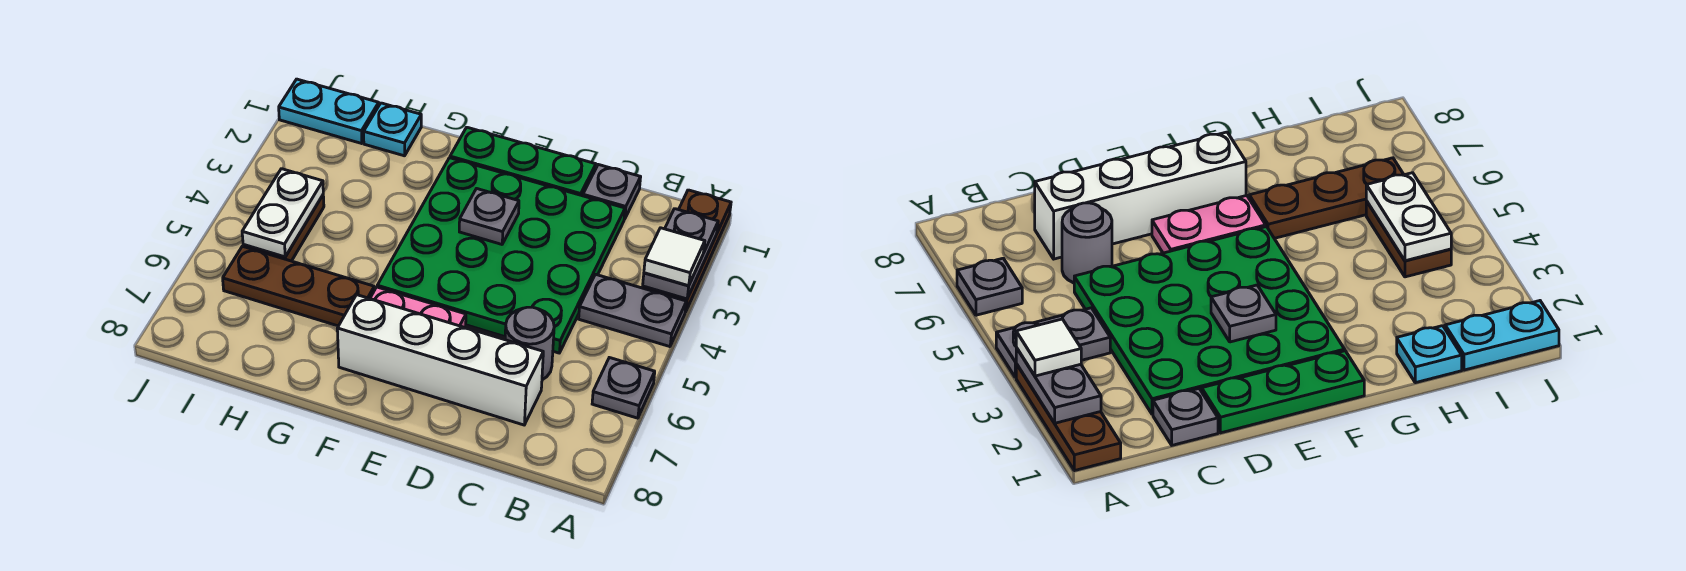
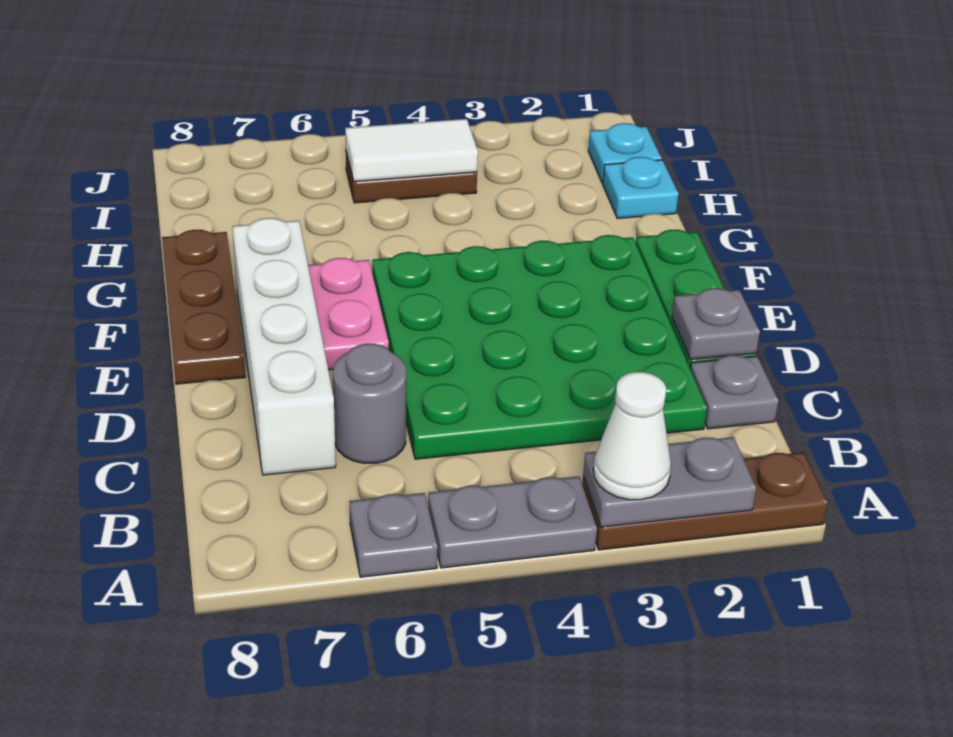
white 1x1 tile [644,228,705,286] -> white 1x1 cone [593,372,671,500]
grey 1x2 plate [579,274,686,347] -> grey 1x2 plate turned to [428,476,597,568]
grey 1x1 plate [459,189,519,244] -> grey 1x1 plate moved to [672,288,760,360]
brown 1x3 plate [223,246,374,326] -> brown 1x3 plate moved to [162,230,245,384]
cyan 1x2 plate [279,79,379,144] -> cyan 1x1 plate [588,123,662,183]
white 1x2 plate [242,169,323,257] -> white 1x2 tile [345,119,478,182]

